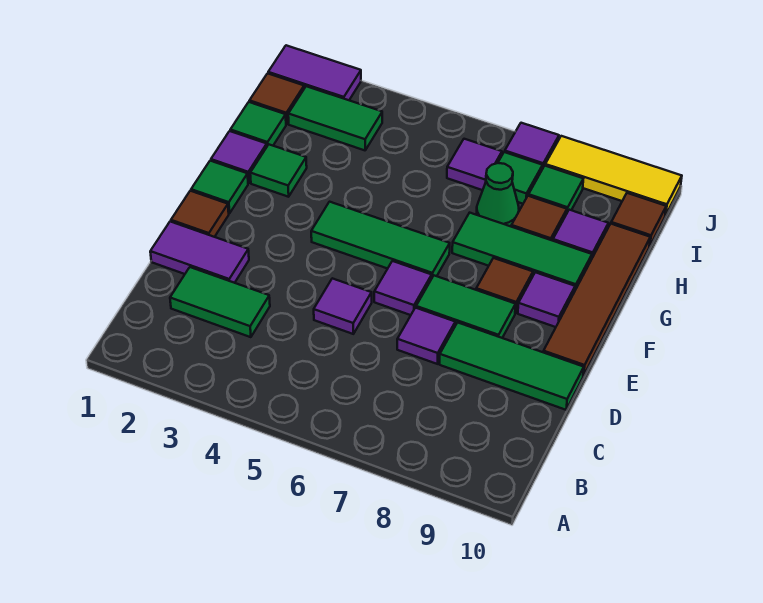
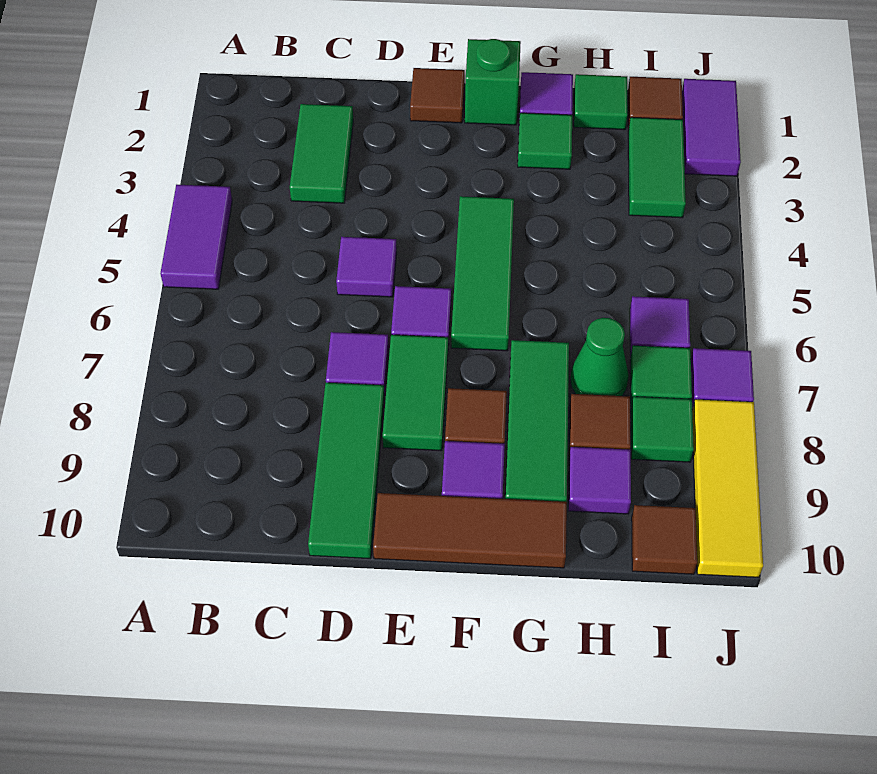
purple 1x2 tile [150,222,249,283] -> purple 1x2 tile moved to [160,185,232,289]
brown 1x4 tile [543,224,650,376] -> brown 1x3 tile [373,493,567,568]
green 1x1 tile [191,161,248,213] -> green 1x1 brick [465,39,521,125]

